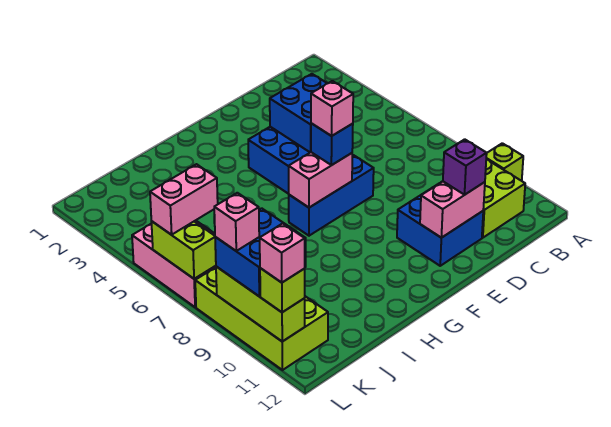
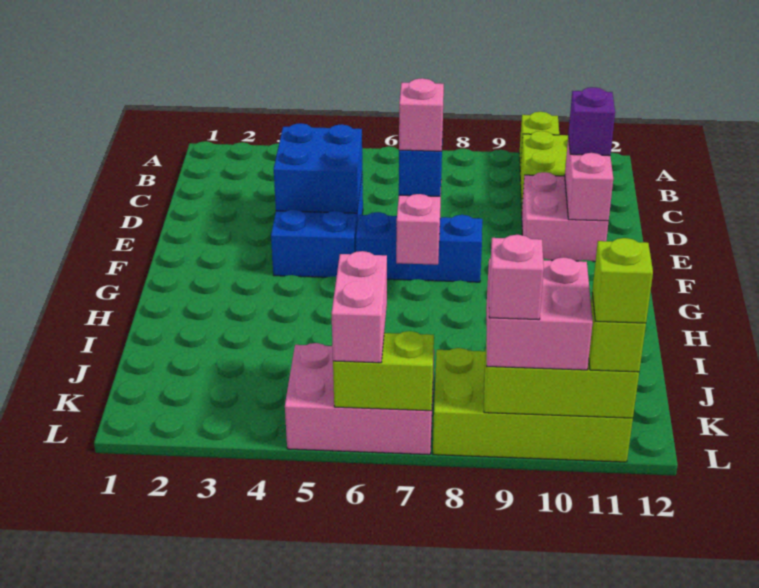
blue 2x2 brick [397,183,483,266] -> pink 2x2 brick [522,172,609,262]
blue 1x3 brick [289,155,374,236] -> blue 1x3 brick turned to [356,212,482,282]
blue 2x2 brick [215,208,306,296] -> pink 2x2 brick [486,257,593,370]
pink 1x1 brick [260,223,305,283] -> lime 1x1 brick [592,238,653,323]

